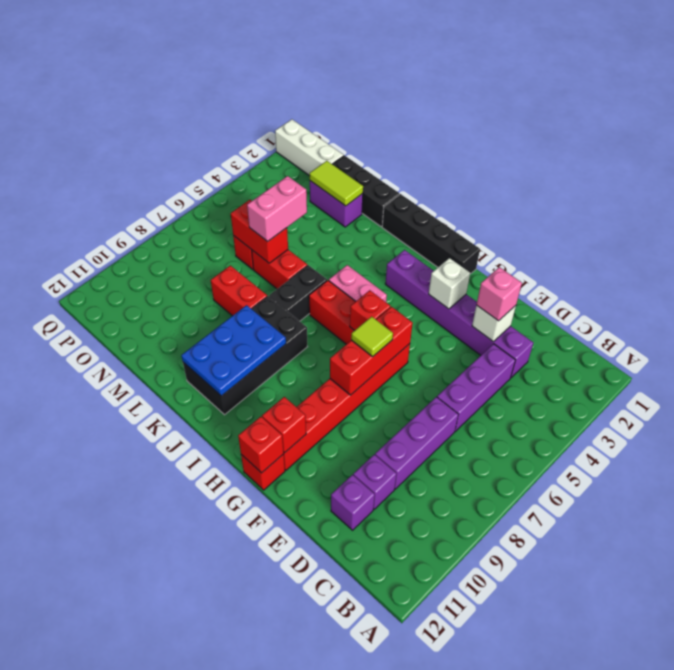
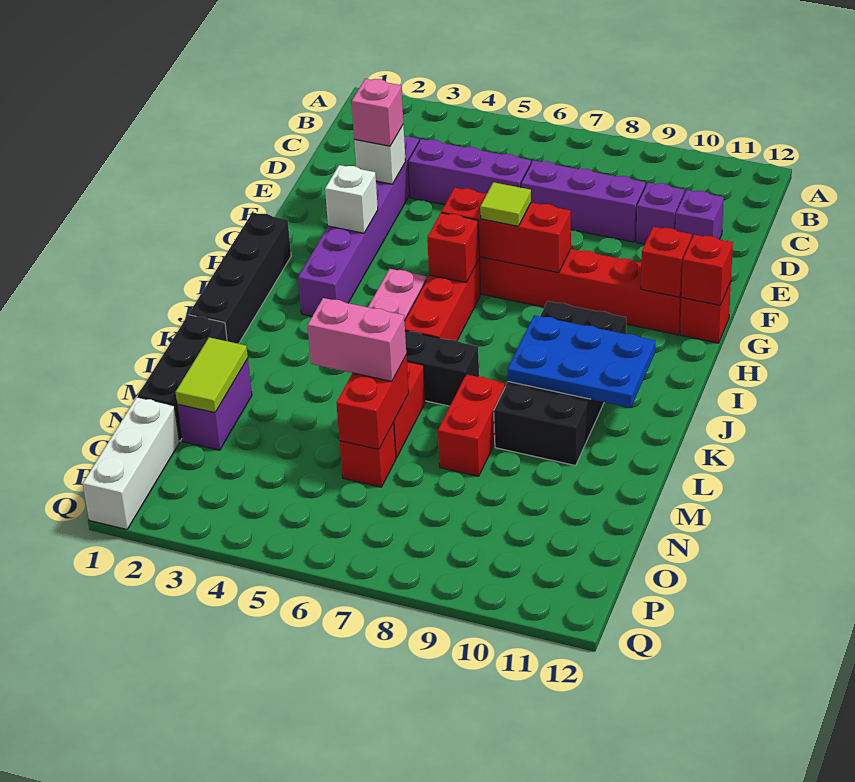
black 2x4 brick [183,296,307,415] -> black 2x4 brick turned to [494,301,626,466]

